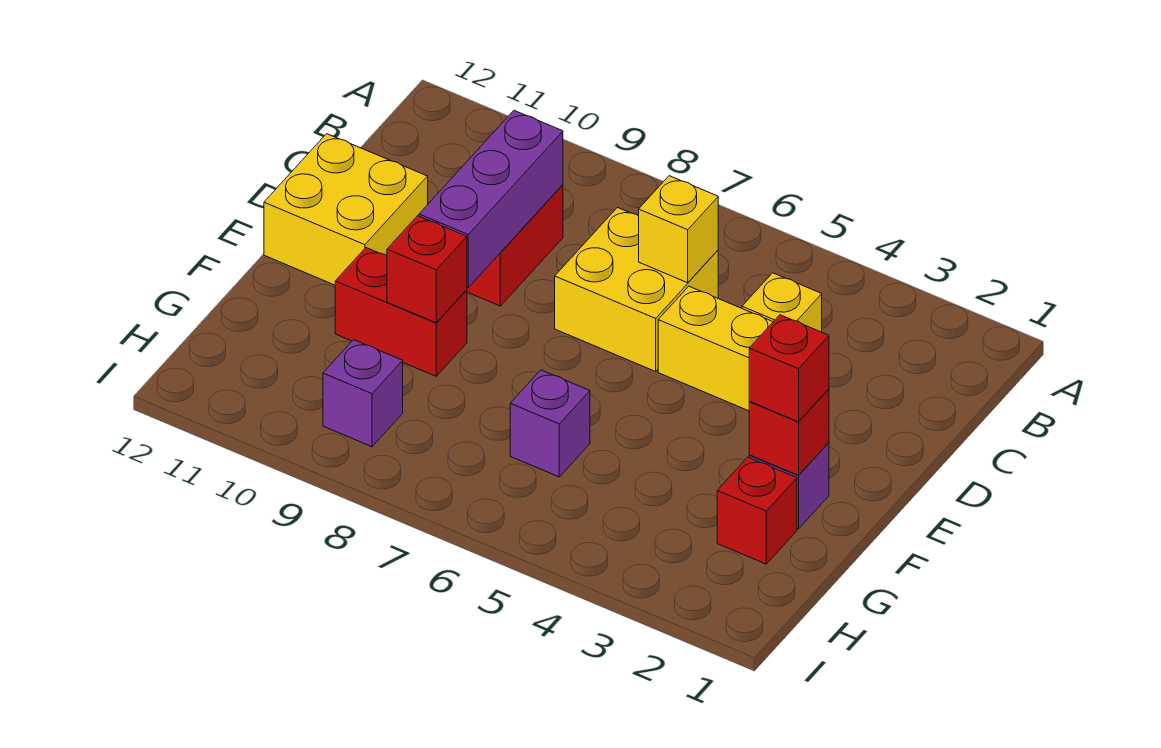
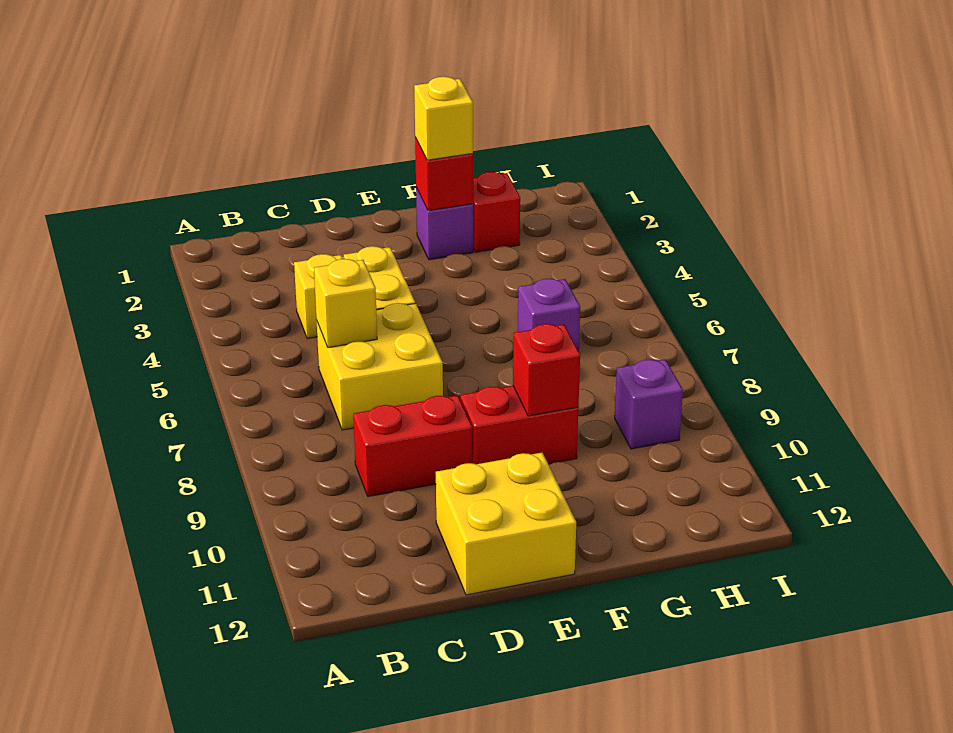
purple 1x3 brick [419,110,563,287] -> none
red 1x1 brick [749,315,829,422] -> yellow 1x1 brick [414,77,473,160]
red 1x2 brick [335,248,467,376] -> red 1x2 brick turned to [460,386,578,464]

